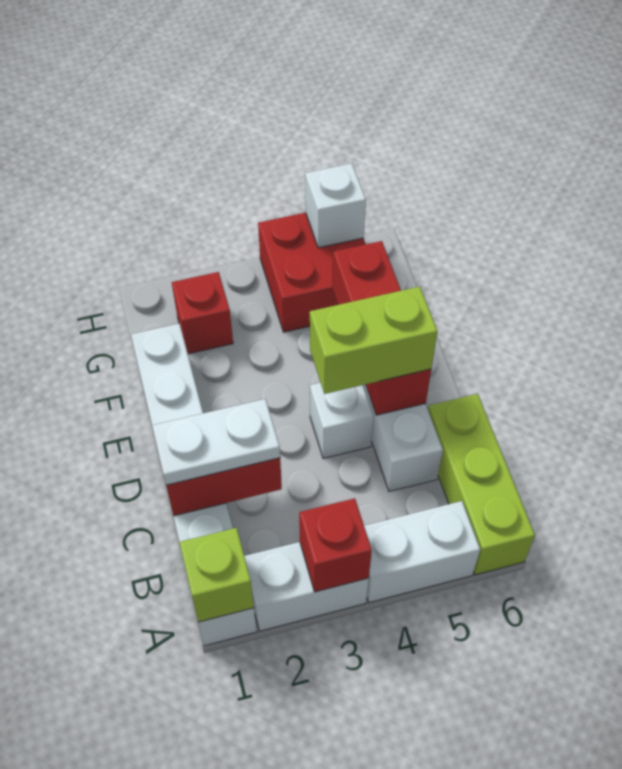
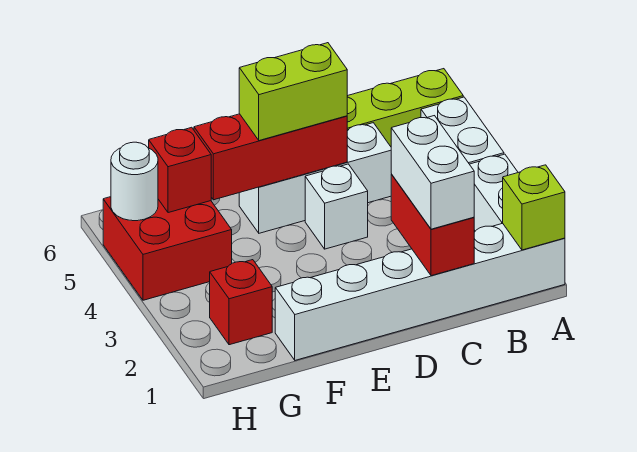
red 1x1 brick [299,498,372,592] -> red 1x1 brick moved to [149,127,211,213]
white 1x2 plate [152,399,280,485] -> white 1x2 brick [391,116,474,229]
lime 1x2 brick [310,287,438,394] -> lime 1x2 brick turned to [239,43,347,141]
white 1x1 brick [305,163,366,248] -> white 1x1 round brick [111,142,158,221]

